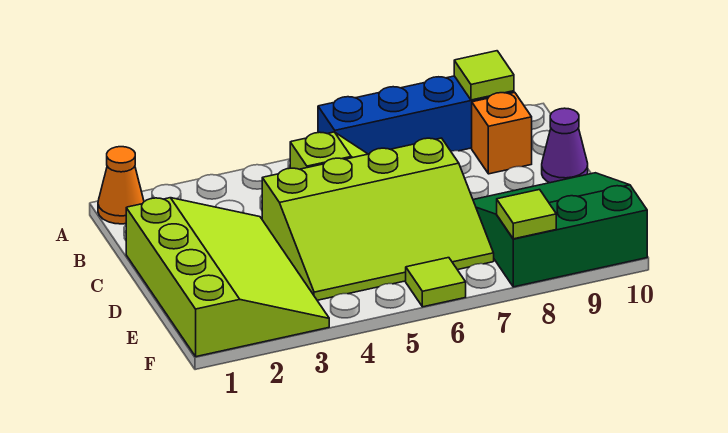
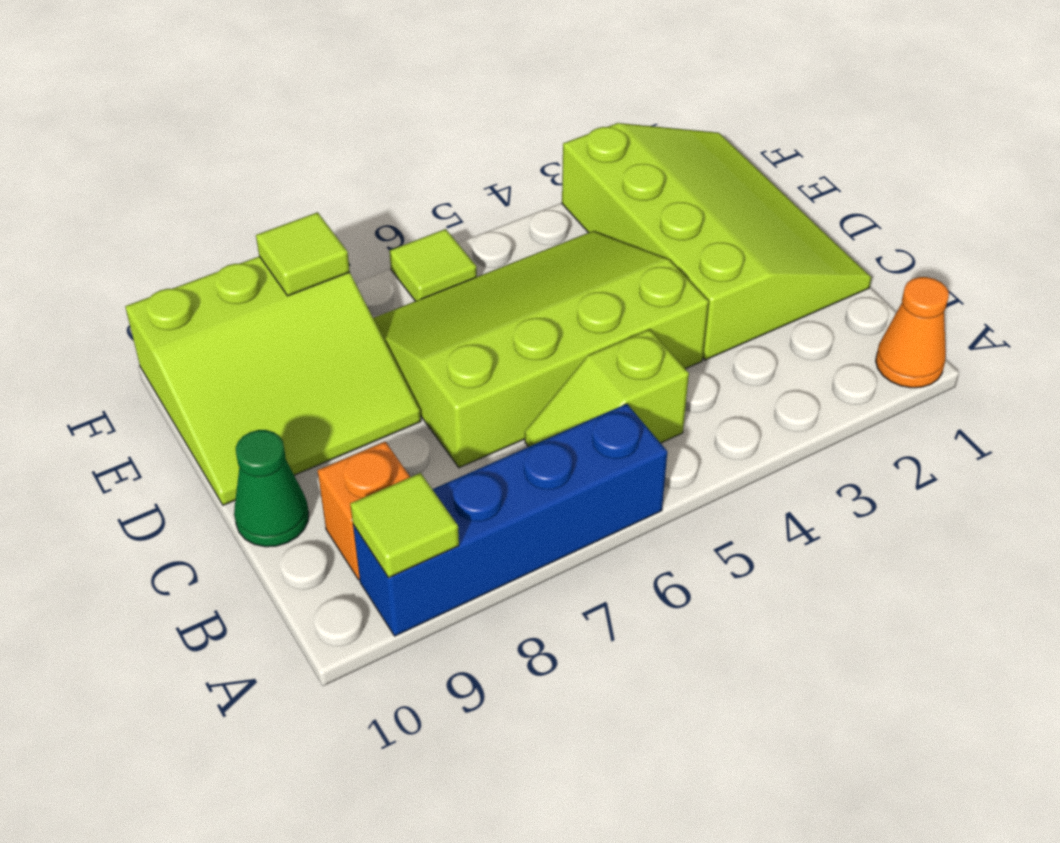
lime 3x4 slope [126,198,329,357] -> lime 3x4 slope turned to [562,123,871,360]
purple 1x1 cone [542,108,588,183] -> green 1x1 cone [234,430,309,547]
green 3x3 slope [473,173,647,287] -> lime 3x3 slope [125,256,421,505]

